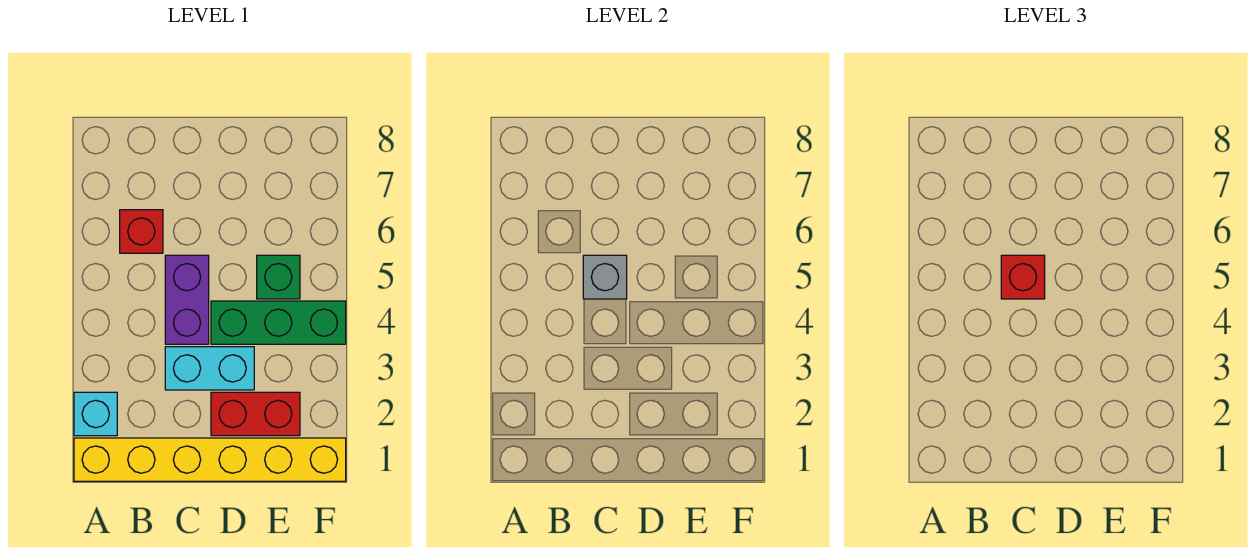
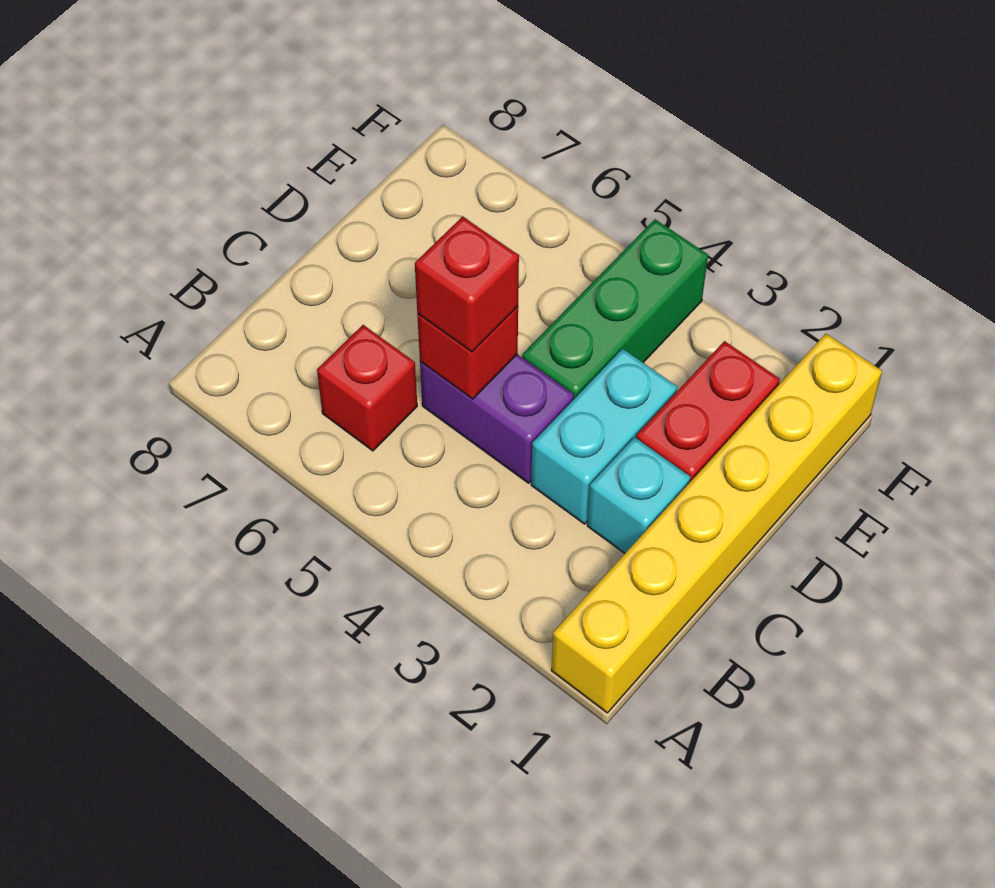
cyan 1x1 brick [74,392,117,436] -> cyan 1x1 brick moved to [587,437,690,553]
grey 1x1 brick [583,255,627,299] -> red 1x1 brick [417,307,518,399]
green 1x1 brick [257,255,300,299] -> none

